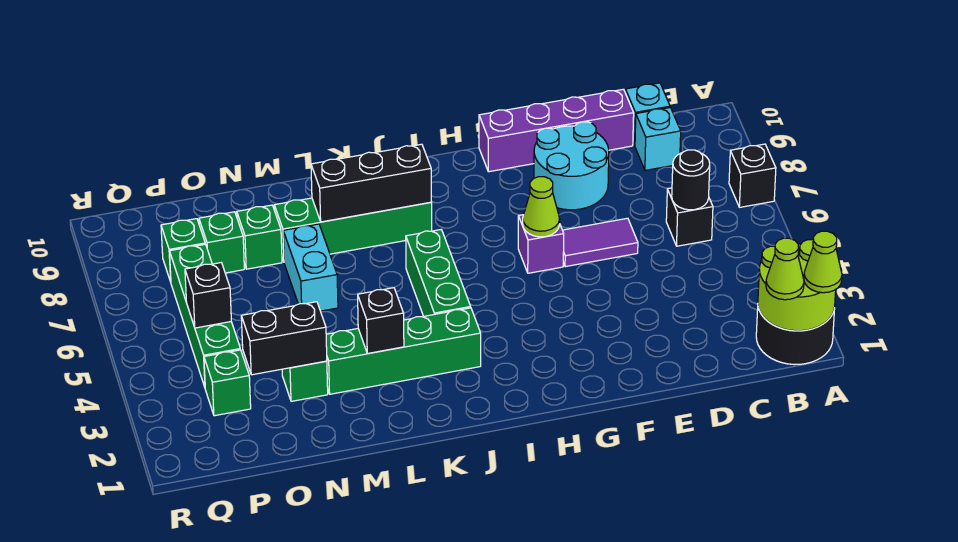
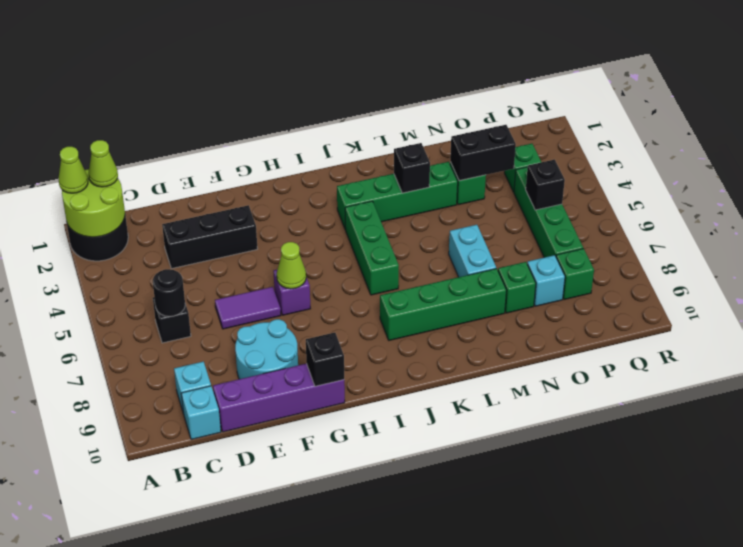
black 1x1 brick [729,144,776,207] -> black 1x1 brick moved to [306,333,344,386]
black 1x3 brick [311,144,432,222] -> black 1x3 brick moved to [162,205,257,269]
green 1x1 brick [199,212,244,273] -> cyan 1x1 brick [527,255,565,306]

